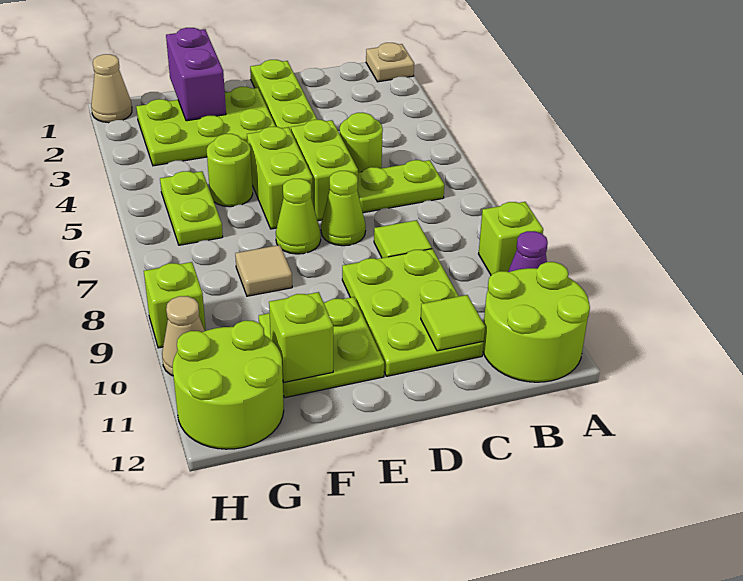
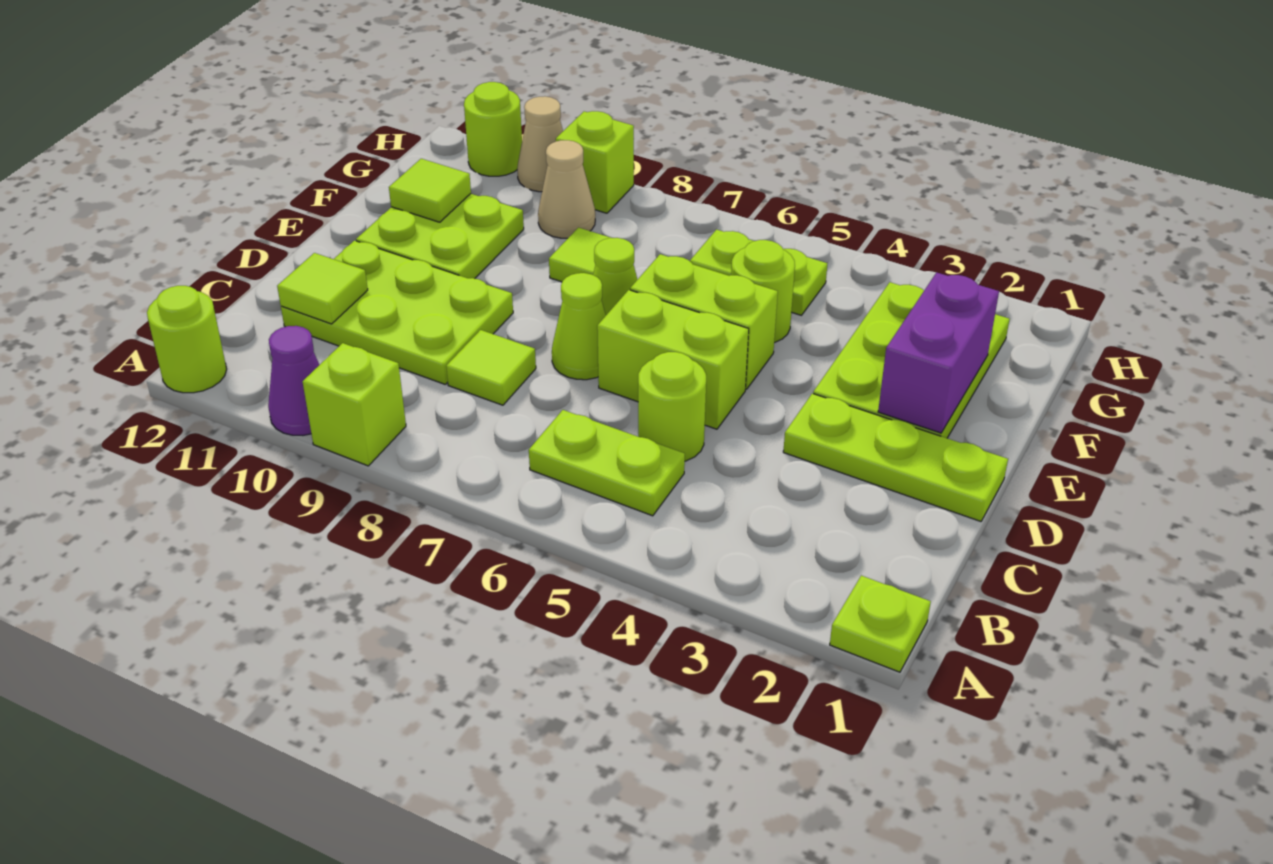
tan 1x1 plate [366,43,414,82] -> lime 1x1 plate [830,576,931,672]
lime 2x2 round brick [483,262,590,382] -> lime 1x1 round brick [147,286,227,393]
lime 1x2 plate [358,160,444,213] -> lime 1x2 plate turned to [529,410,685,516]
purple 1x2 brick [166,28,226,121] -> purple 1x2 brick turned to [878,272,999,433]
tan 1x1 tile [235,245,292,296] -> lime 1x1 tile [549,228,611,282]
lime 1x1 brick [269,292,333,382] -> lime 1x1 tile [389,159,471,222]
lime 2x2 round brick [173,321,284,449] -> lime 1x1 round brick [464,82,522,176]
tan 1x1 cone [91,54,132,123] -> tan 1x1 cone moved to [538,140,595,238]

